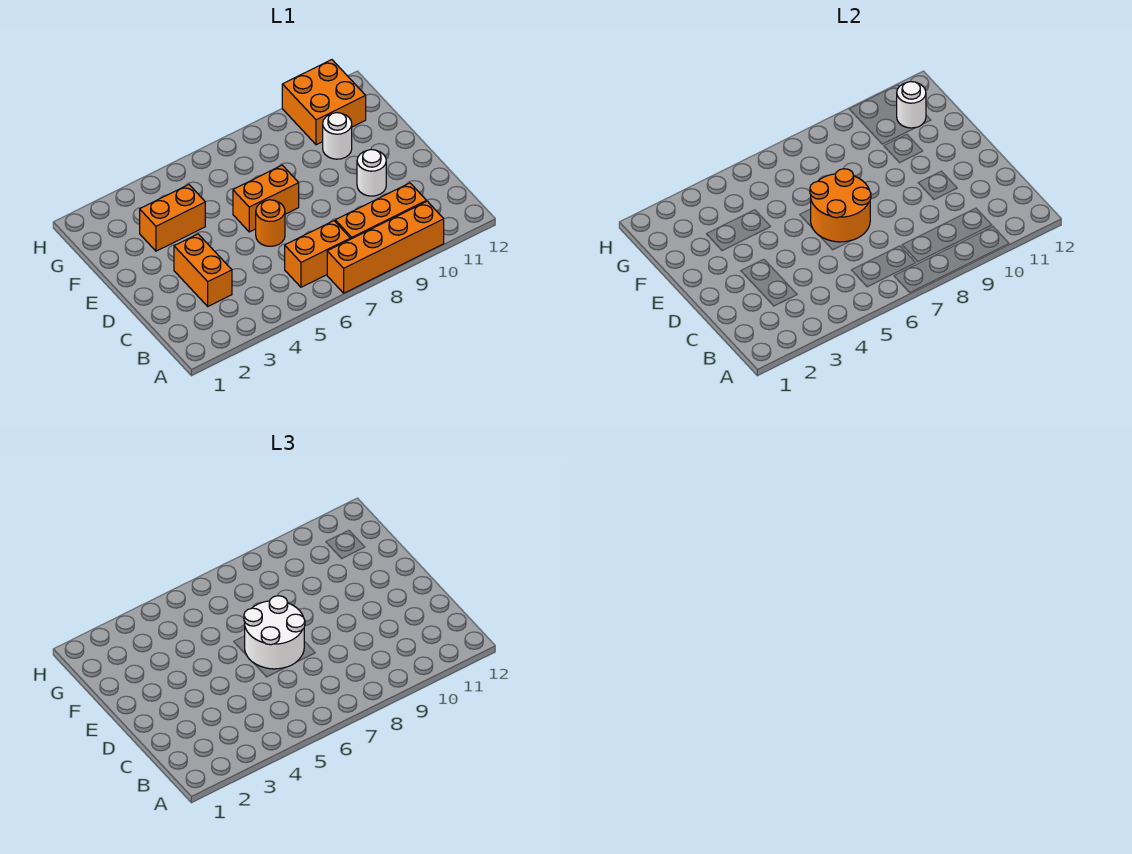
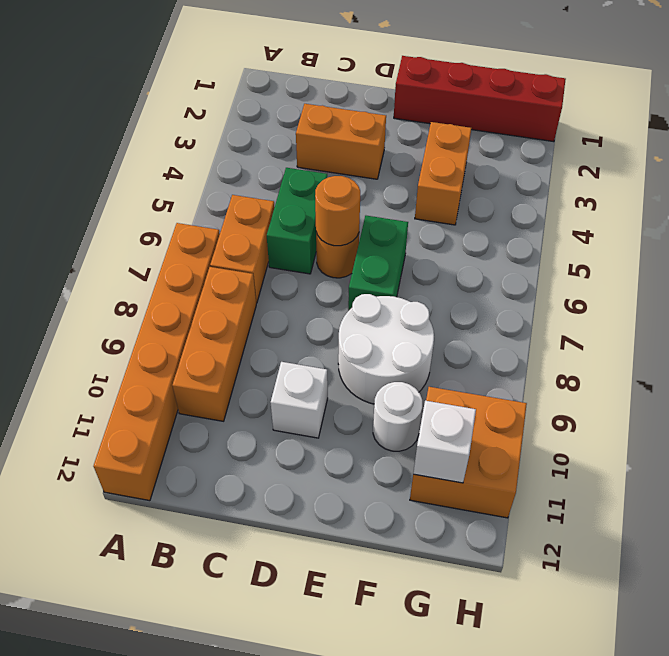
orange 1x4 brick [327,201,444,293] -> orange 1x6 brick [93,223,220,501]
none -> green 1x2 brick [267,168,327,274]
orange 2x2 round brick [810,169,871,242] -> orange 1x1 round brick [315,176,360,246]
white 2x2 round brick [244,596,305,669] -> white 2x2 round brick moved to [338,294,434,404]
white 1x1 round brick [357,150,386,196] -> white 1x1 brick [271,362,328,438]
none -> red 1x4 brick [394,56,566,142]
orange 1x2 brick [233,165,299,232] -> green 1x2 brick [348,216,408,311]
white 1x1 round brick [897,82,926,128] -> white 1x1 brick [413,401,476,483]

